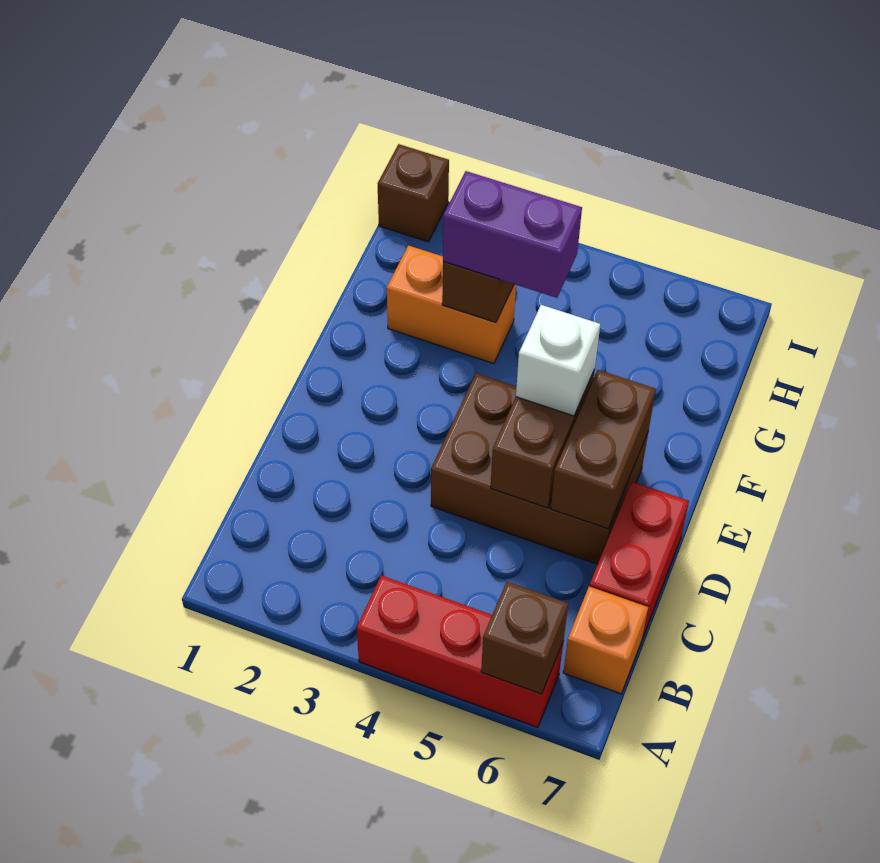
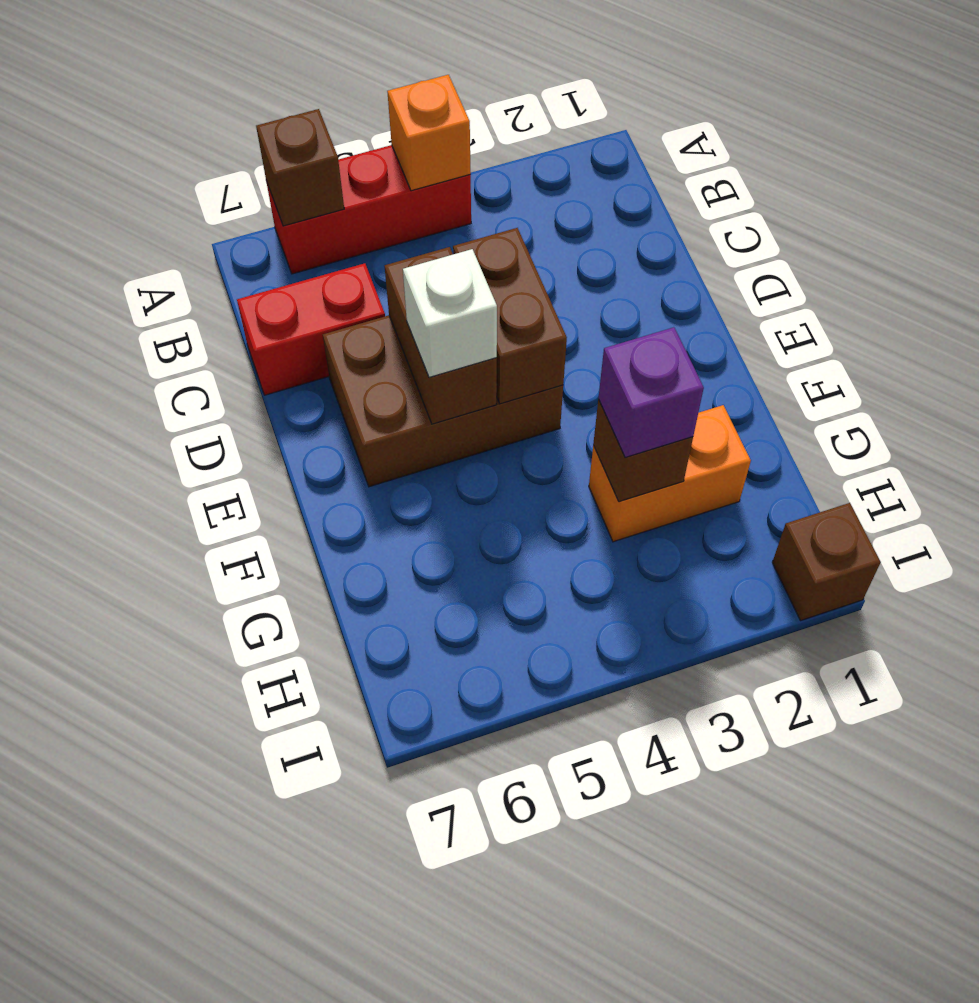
orange 1x1 brick [563,586,648,694] -> orange 1x1 brick moved to [387,75,471,191]
red 1x2 brick [590,481,689,639] -> red 1x2 brick turned to [237,263,385,395]
brown 1x2 brick [551,370,656,529] -> brown 1x2 brick moved to [453,228,567,404]
purple 1x2 brick [443,171,582,298] -> purple 1x1 brick [598,327,704,457]

